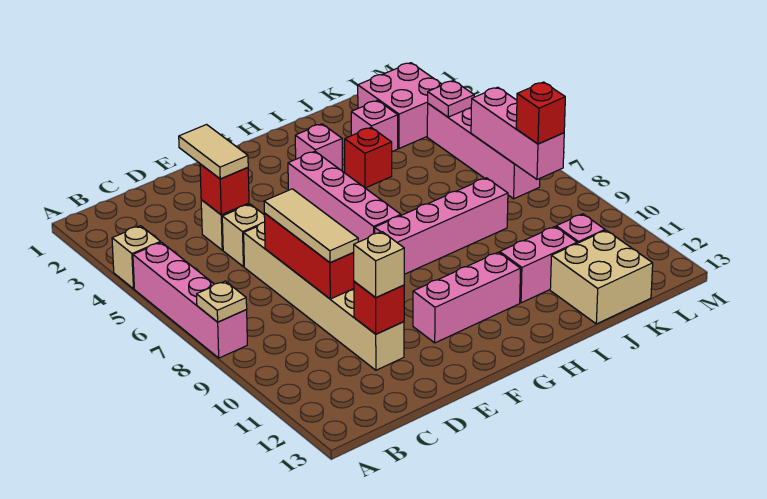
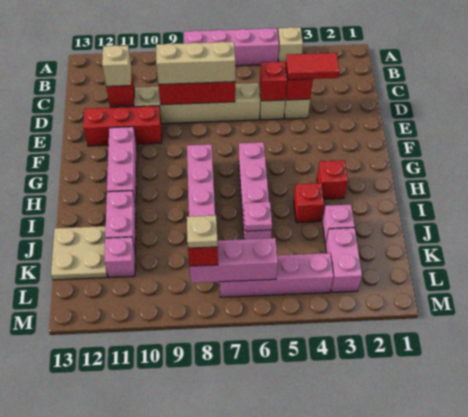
tan 1x1 plate [197,281,247,322] -> tan 1x1 plate moved to [187,215,218,248]
tan 1x2 tile [179,125,248,179] -> red 1x2 tile [286,53,340,80]
none -> red 1x1 brick [260,62,287,101]
tan 1x3 tile [264,189,358,263] -> tan 1x3 brick [156,42,235,84]
none -> red 1x3 brick [83,106,162,146]
pink 1x4 brick [288,151,401,242] -> pink 1x4 brick turned to [239,142,272,239]
pink 1x1 brick [295,124,342,170] -> red 1x1 brick [317,160,348,199]
tan 2x2 brick [550,230,653,324] -> tan 2x2 plate [51,226,107,280]
pink 2x2 brick [358,63,442,148] -> pink 1x2 brick [325,228,362,292]
pink 1x1 plate [428,81,474,117] -> pink 1x1 plate moved to [244,202,272,231]

